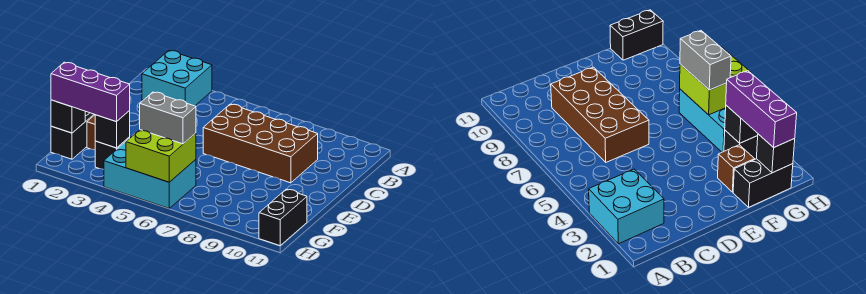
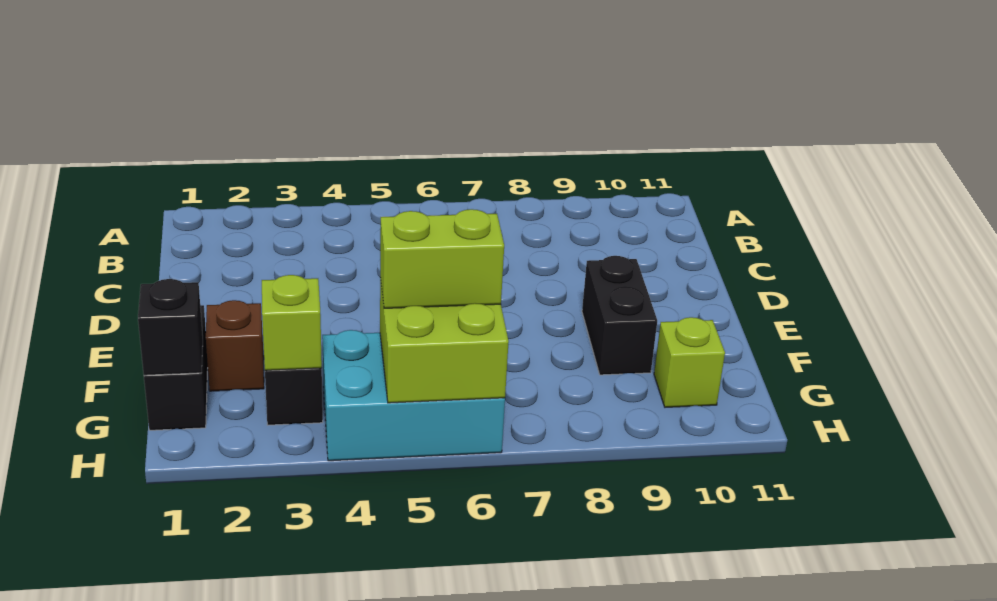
cyan 2x2 brick [142,51,212,106] -> none
brown 2x4 brick [203,104,318,183] -> none
purple 1x3 brick [51,62,130,122] -> none
black 1x1 brick [95,111,130,148] -> lime 1x1 brick [262,275,322,370]
grey 1x2 brick [140,92,196,144] -> lime 1x2 brick [380,209,504,308]
none -> lime 1x1 brick [654,317,725,407]
black 1x2 brick [259,189,307,246] -> black 1x2 brick moved to [582,256,657,375]

